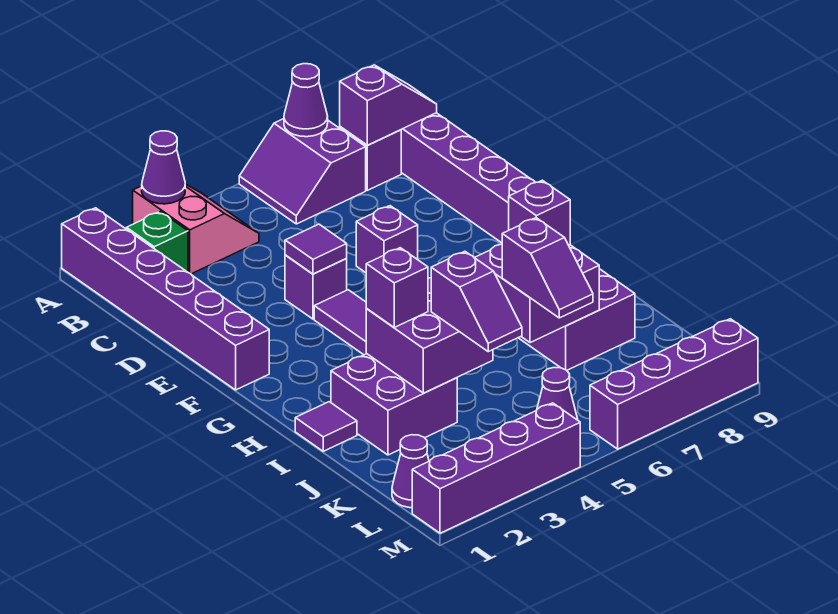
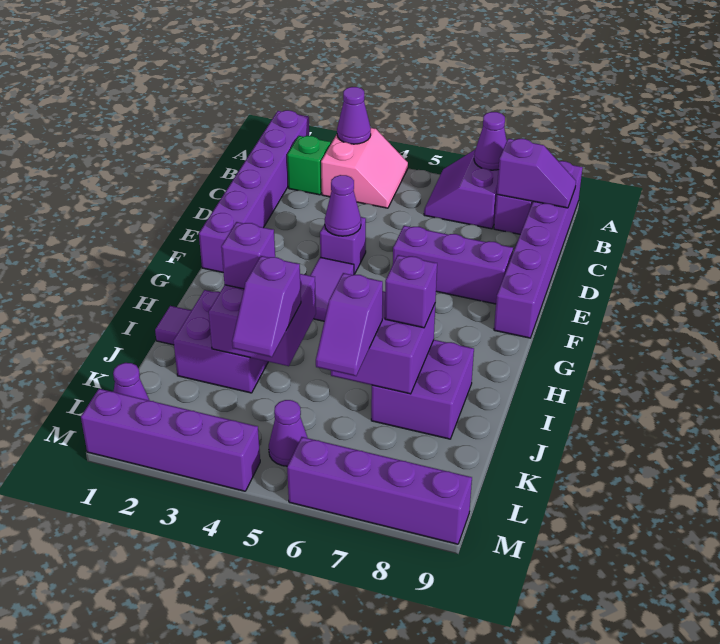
purple 1x1 tile [285,224,347,274] -> purple 1x1 cone [325,175,361,236]
purple 1x1 brick [356,206,418,273] -> purple 1x3 brick [393,226,513,304]

